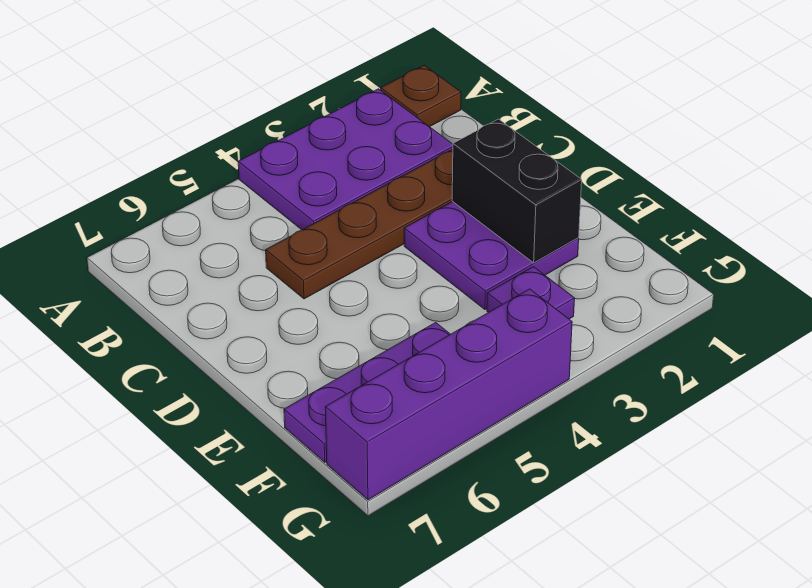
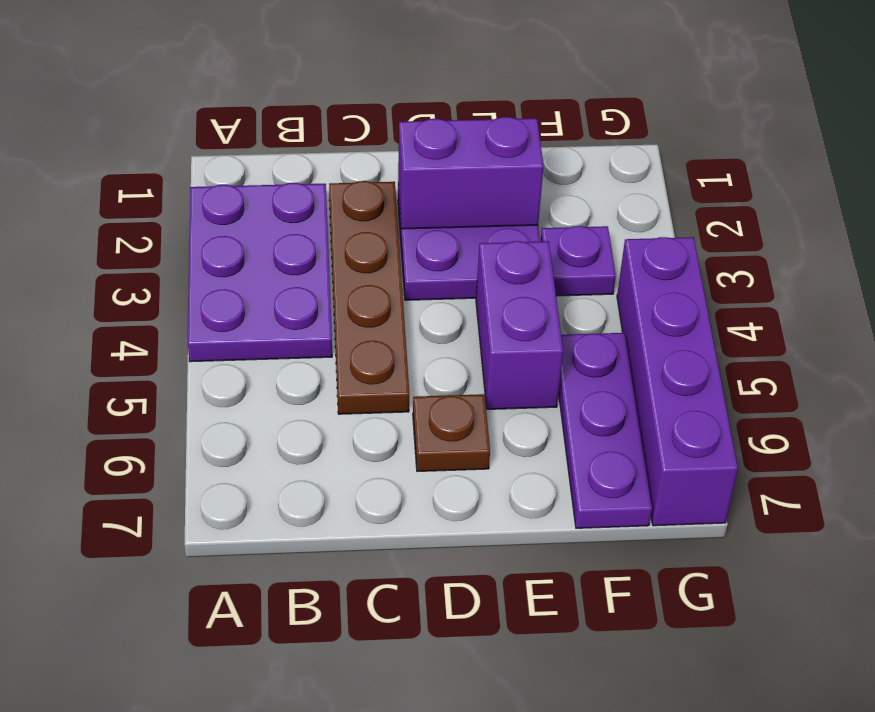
brown 1x1 plate [381,65,461,127] -> brown 1x1 plate moved to [413,394,490,471]
black 1x2 brick [452,119,582,263] -> purple 1x2 brick [398,117,544,229]
none -> purple 1x2 brick [476,241,563,409]

